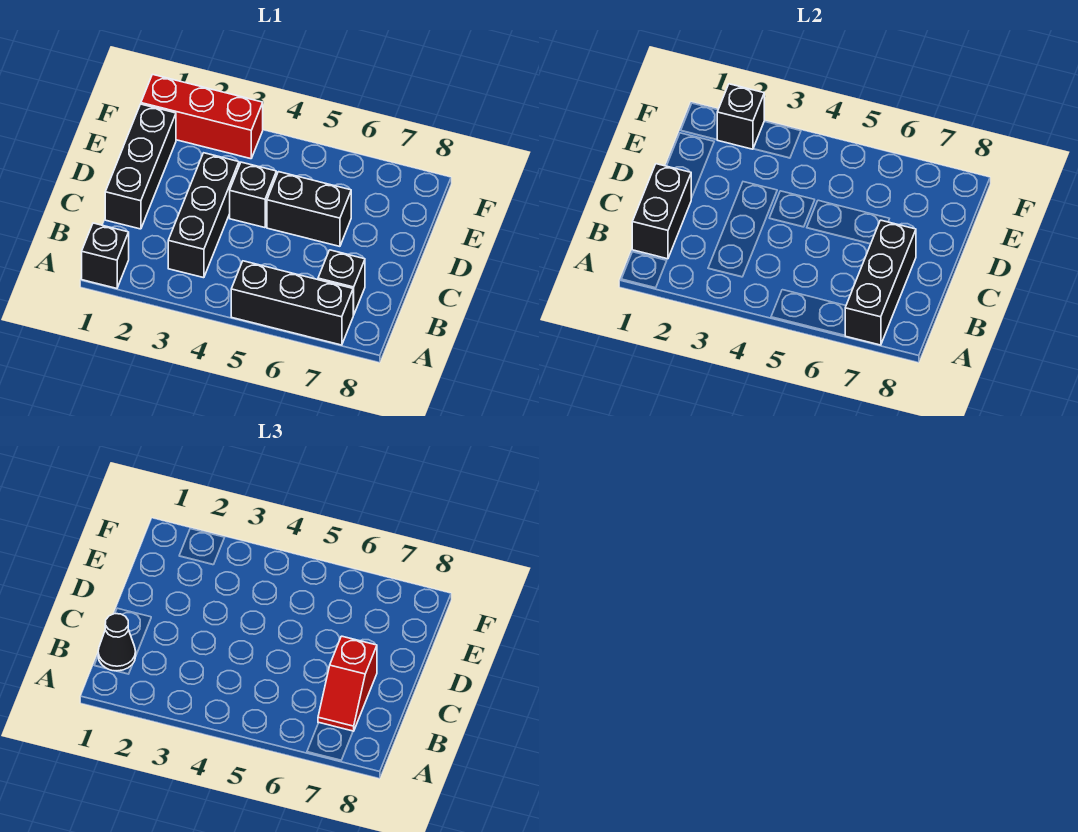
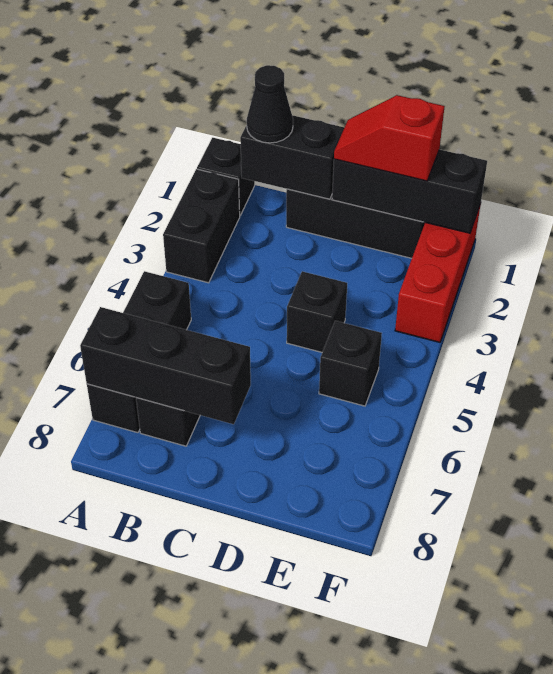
black 1x3 brick [168,153,239,278] -> black 1x3 brick moved to [332,149,487,233]
red 1x2 slope [318,636,377,731] -> red 1x2 slope moved to [334,95,445,181]
black 1x2 brick [267,172,351,246] -> black 1x2 brick moved to [163,169,240,283]
black 1x1 brick [717,84,764,149] -> black 1x1 brick moved to [319,321,382,406]

